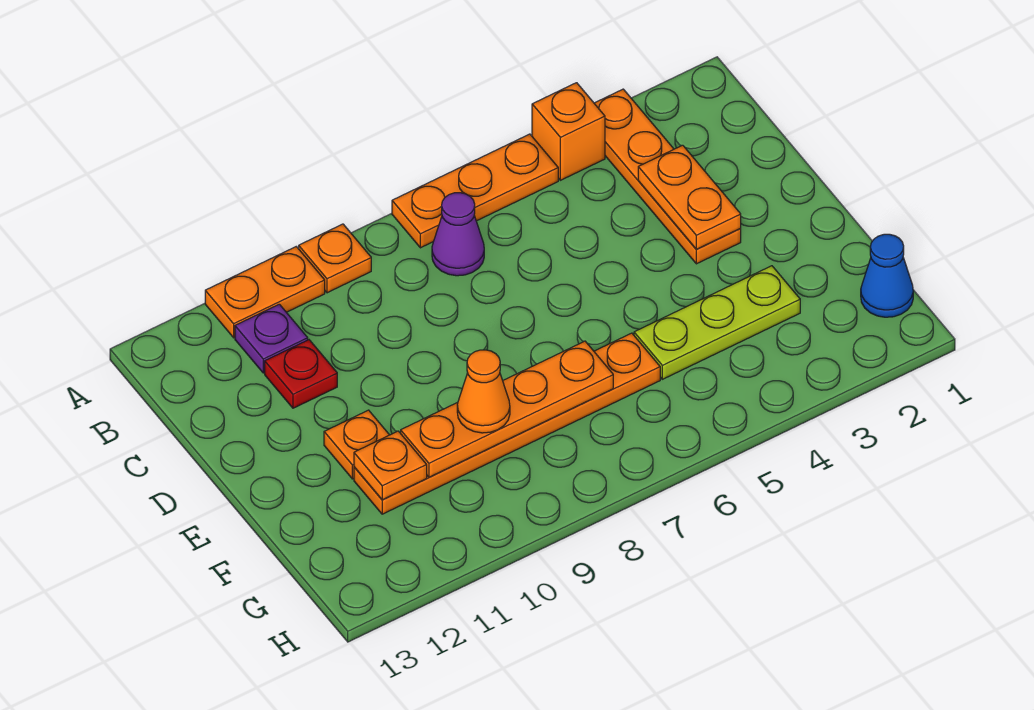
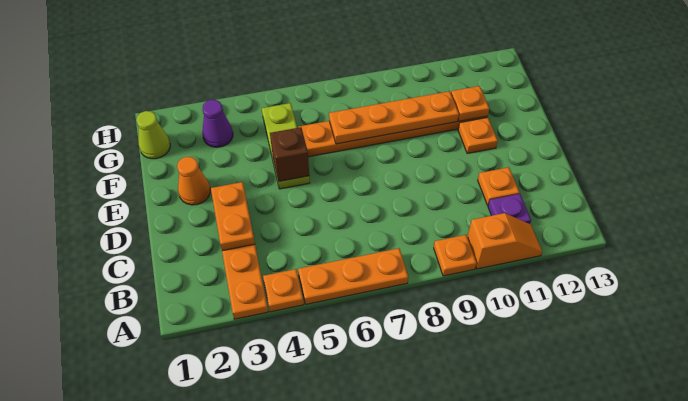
orange 1x1 brick [532,83,605,180] -> orange 1x1 plate [263,269,304,312]
orange 1x2 plate [205,247,325,338] -> orange 1x2 slope [467,213,542,269]
purple 1x1 cone [432,193,484,276] -> purple 1x1 cone moved to [202,100,233,147]
red 1x1 plate [265,340,337,408] -> orange 1x1 plate [478,167,520,205]
none -> brown 1x1 brick [270,127,309,182]
lime 1x3 plate [634,266,800,379] -> lime 1x3 plate turned to [262,103,310,189]
orange 1x1 cone [457,350,510,433] -> orange 1x1 cone moved to [177,157,210,205]
blue 1x1 cone [861,234,913,317] -> lime 1x1 cone [136,111,170,159]

